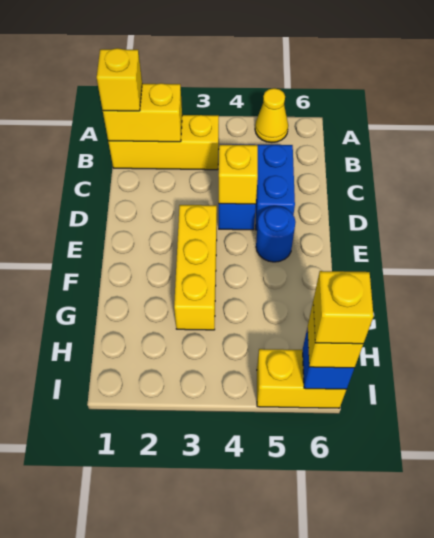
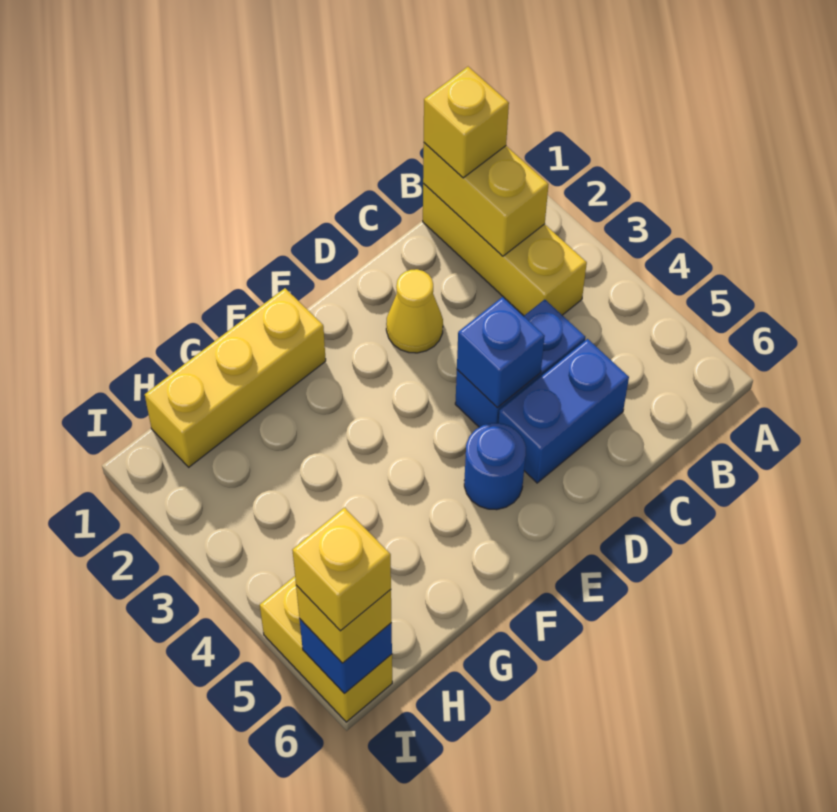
yellow 1x1 cone [255,88,288,143] -> yellow 1x1 cone moved to [386,269,443,353]
yellow 1x1 brick [219,145,258,204] -> blue 1x1 brick [457,297,545,408]
yellow 1x3 brick [174,205,217,330] -> yellow 1x3 brick moved to [145,288,326,467]

